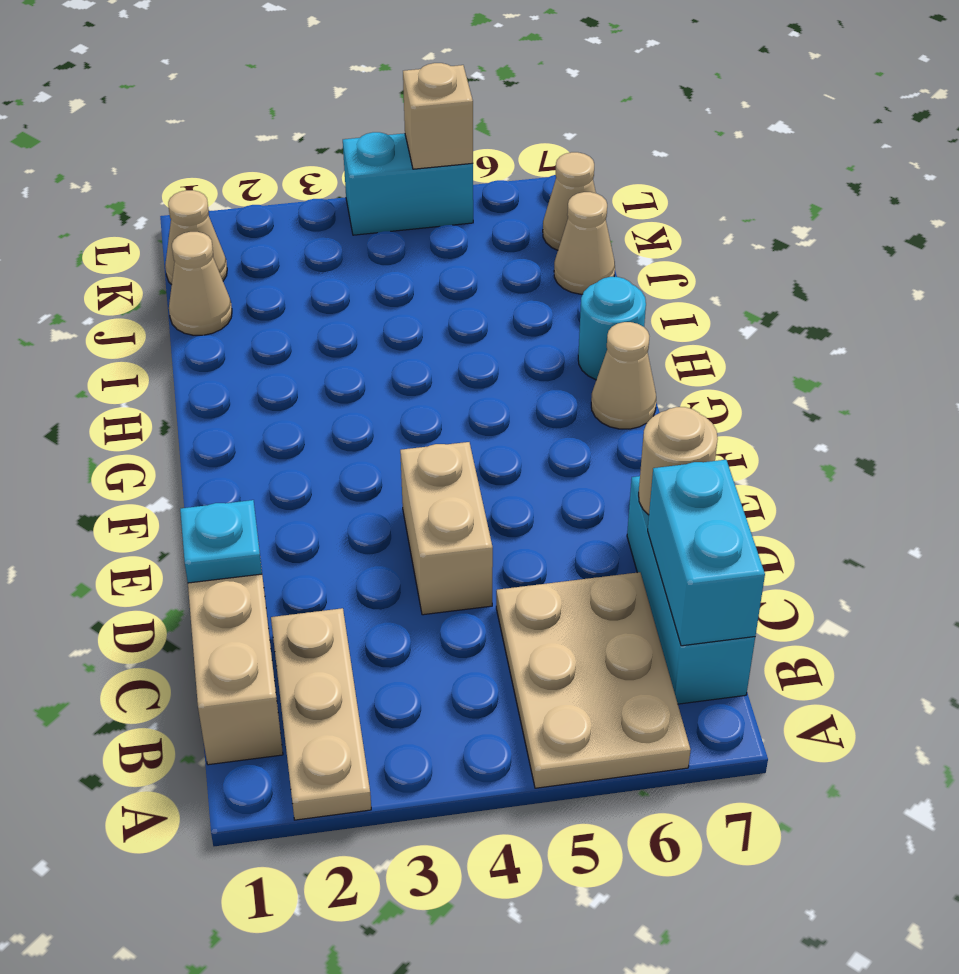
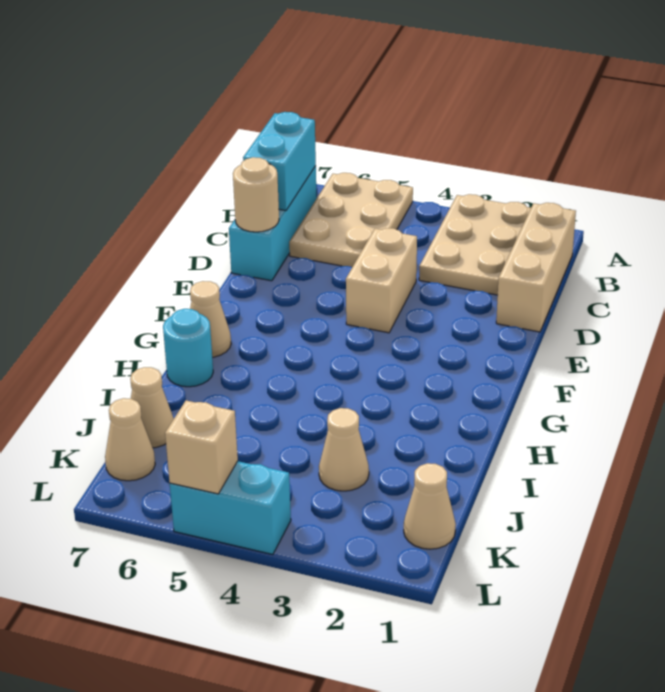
tan 1x3 plate [271,608,371,820] -> tan 2x3 plate [419,194,531,295]
cyan 1x1 plate [180,500,262,583] -> none
tan 1x1 cone [169,232,232,335] -> tan 1x1 cone moved to [319,408,369,491]

